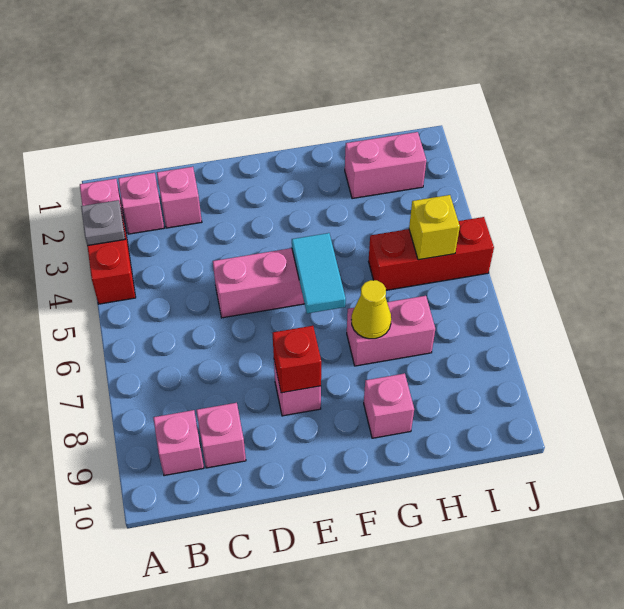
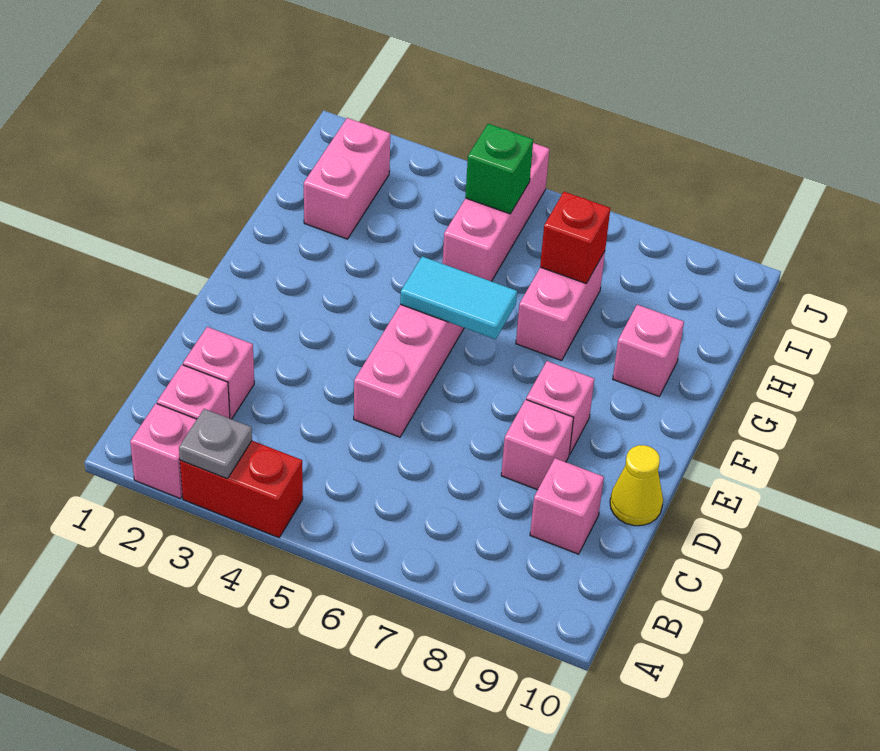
pink 1x1 brick [153,410,204,476] -> pink 1x1 brick moved to [501,399,574,490]
red 1x1 brick [273,326,321,393] -> red 1x1 brick moved to [540,192,610,283]
yellow 1x1 cone [352,280,391,339] -> yellow 1x1 cone moved to [610,445,663,526]
red 1x3 brick [369,217,494,290] -> pink 1x3 brick [443,143,549,281]
yellow 1x1 brick [409,195,460,260] -> green 1x1 brick [465,124,533,214]

